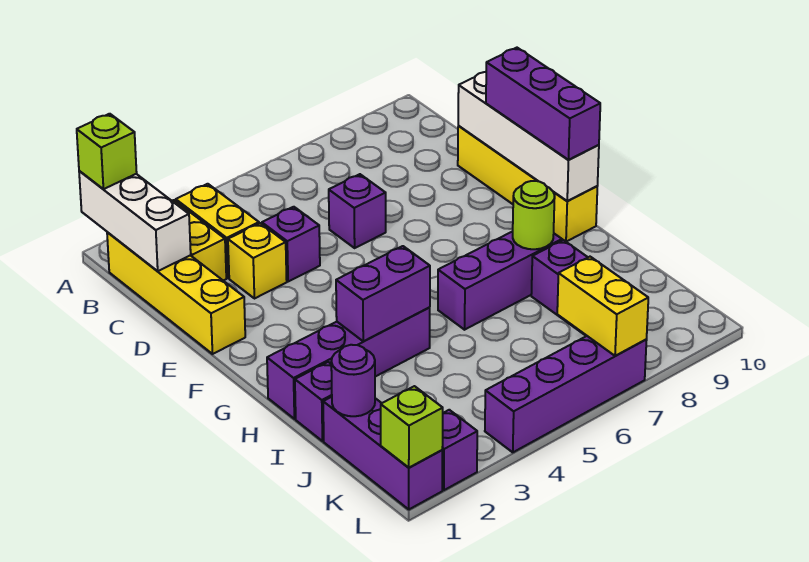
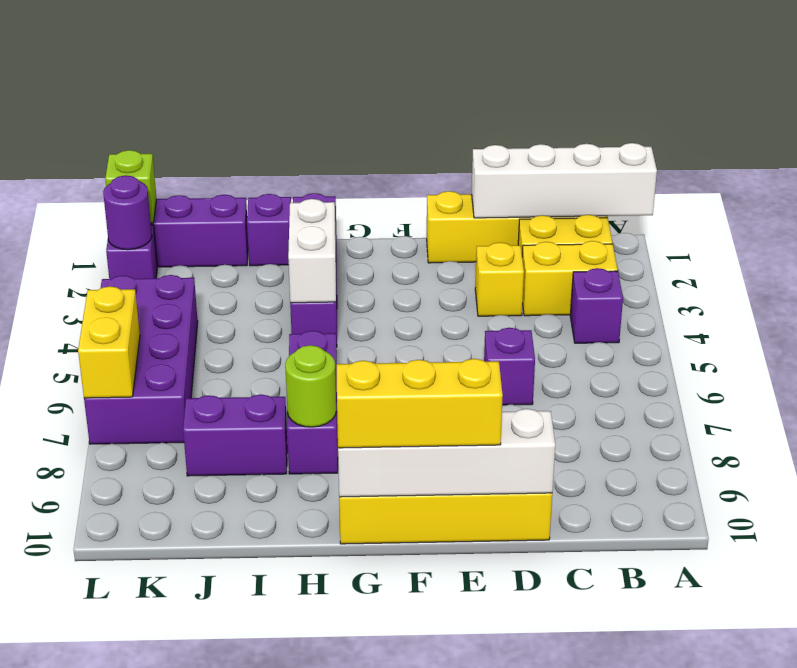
white 1x3 brick [79,171,191,271] -> white 1x4 brick [472,143,657,218]
lime 1x1 brick [77,114,137,189] -> none
purple 1x1 brick [262,207,320,282] -> purple 1x1 brick moved to [570,268,623,343]
purple 1x3 brick [486,48,600,160] -> yellow 1x3 brick [337,359,503,448]
purple 1x2 brick [336,246,430,341] -> white 1x2 brick [288,199,336,303]
purple 1x1 round brick [331,345,375,416] -> purple 1x1 round brick moved to [103,175,152,250]
yellow 1x2 brick [557,257,648,356] -> yellow 1x2 brick turned to [78,286,140,398]
purple 1x4 brick [485,336,647,452] -> purple 2x4 brick [84,275,198,444]

